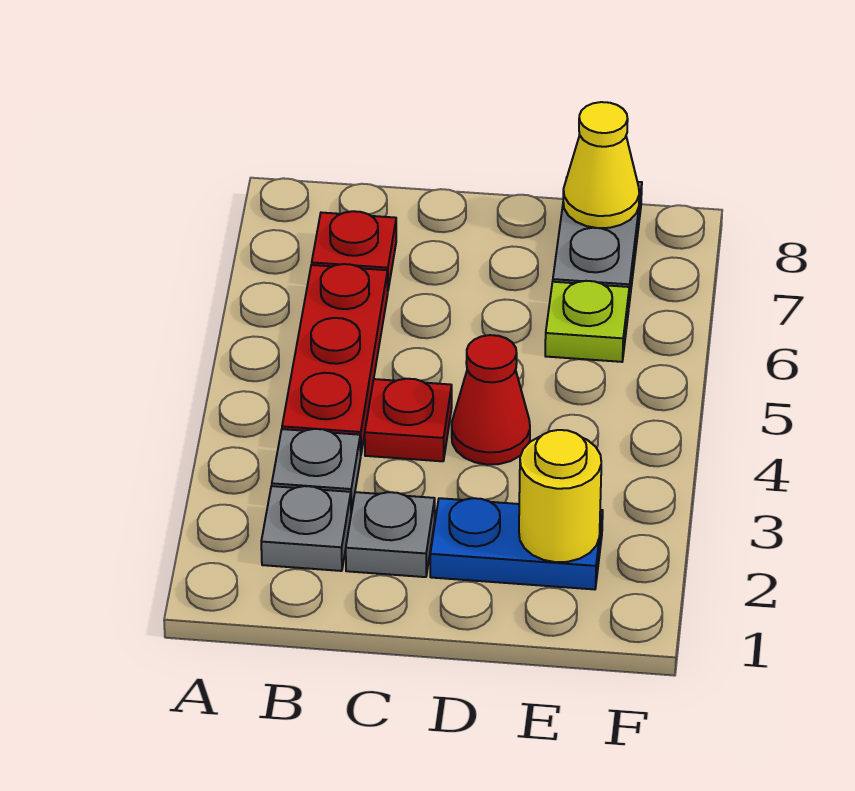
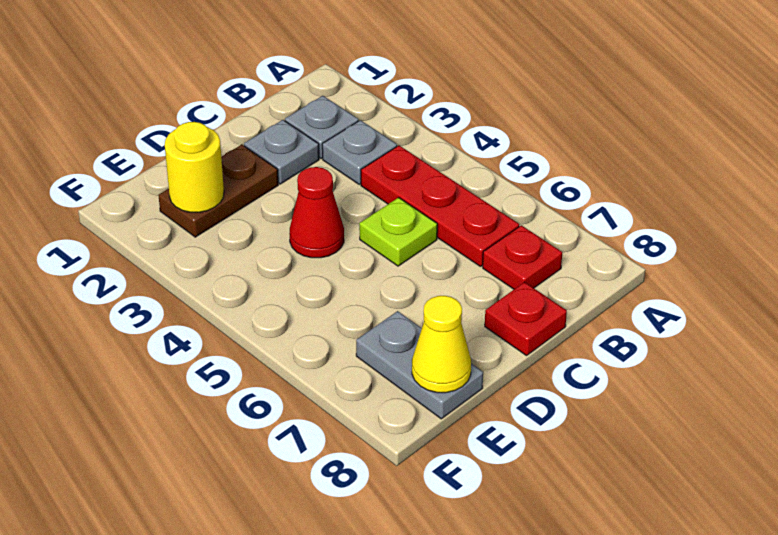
red 1x1 plate [365,379,452,461] -> red 1x1 plate moved to [485,282,567,356]
blue 1x2 plate [430,498,603,589] -> brown 1x2 plate [159,145,278,237]
lime 1x1 plate [545,281,629,362] -> lime 1x1 plate moved to [359,198,437,266]

